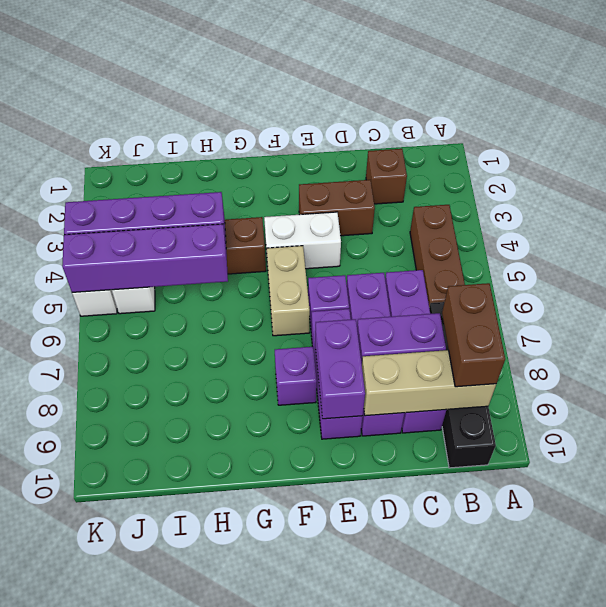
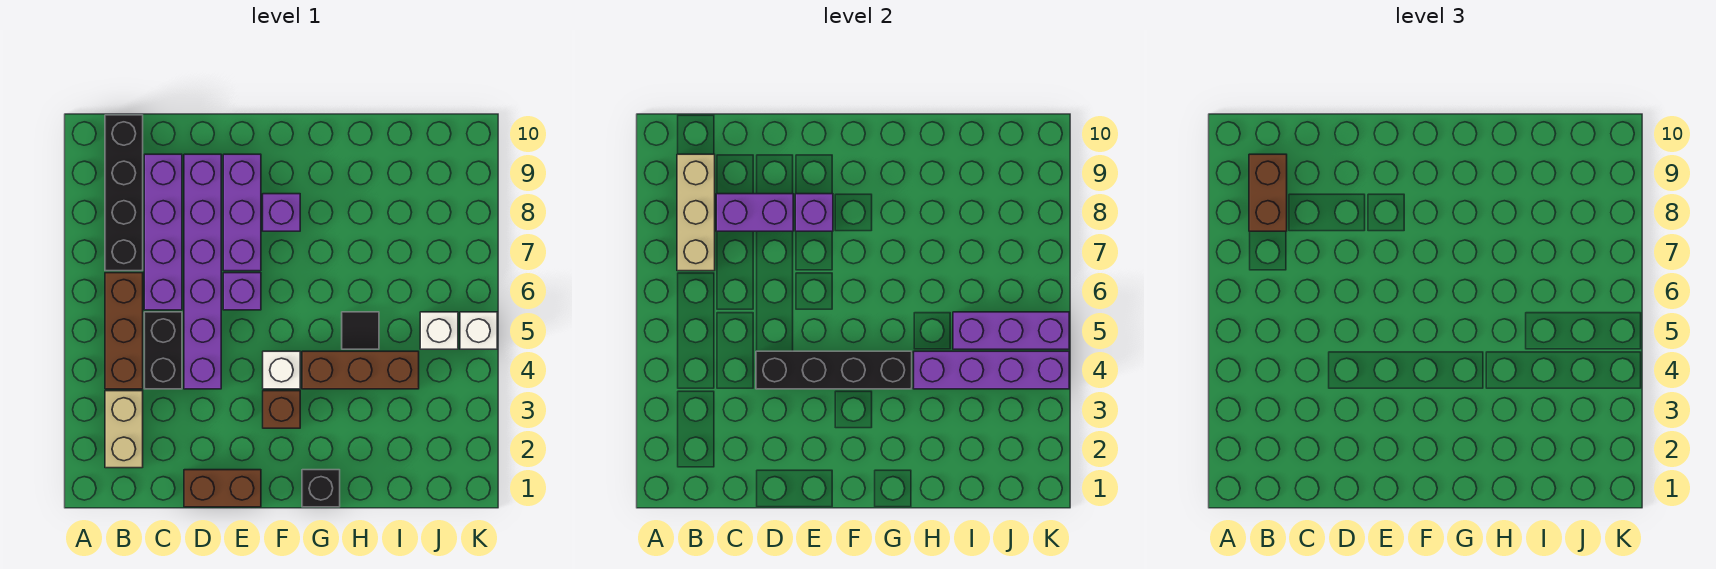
tan 1x3 brick [362,350,496,416] -> tan 1x3 brick turned to [677,154,715,271]
brown 1x1 brick [366,149,407,204] -> brown 1x1 brick moved to [263,391,300,428]
none -> black 1x2 brick [144,312,182,389]
brown 1x2 brick [299,180,375,236] -> brown 1x2 brick moved to [184,470,261,507]
none -> black 1x4 brick [756,351,912,389]
purple 1x4 brick [347,273,405,436] -> purple 1x6 brick [184,154,221,389]
white 1x2 brick [264,212,341,269] -> white 1x1 brick [263,351,300,389]
purple 1x2 brick [315,319,365,419] -> purple 1x1 brick [795,194,833,231]
tan 1x2 brick [267,246,310,336] -> tan 1x2 brick moved to [105,391,143,468]
none -> black 1x1 brick [302,470,340,507]
none -> black 1x1 tile [342,312,379,349]
purple 1x4 brick [62,224,228,292] -> purple 1x3 brick [953,312,1069,349]

